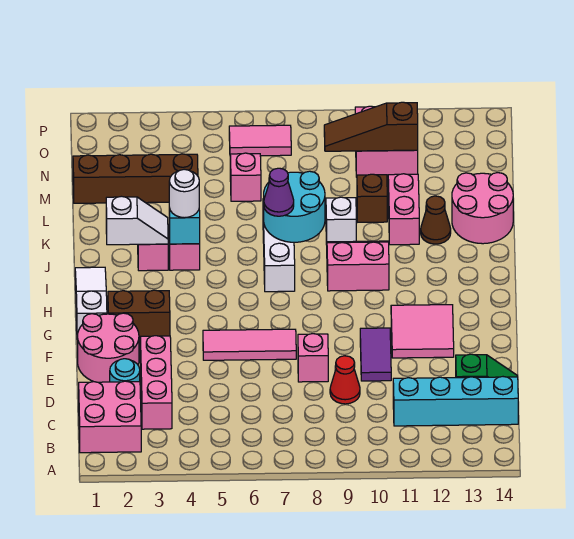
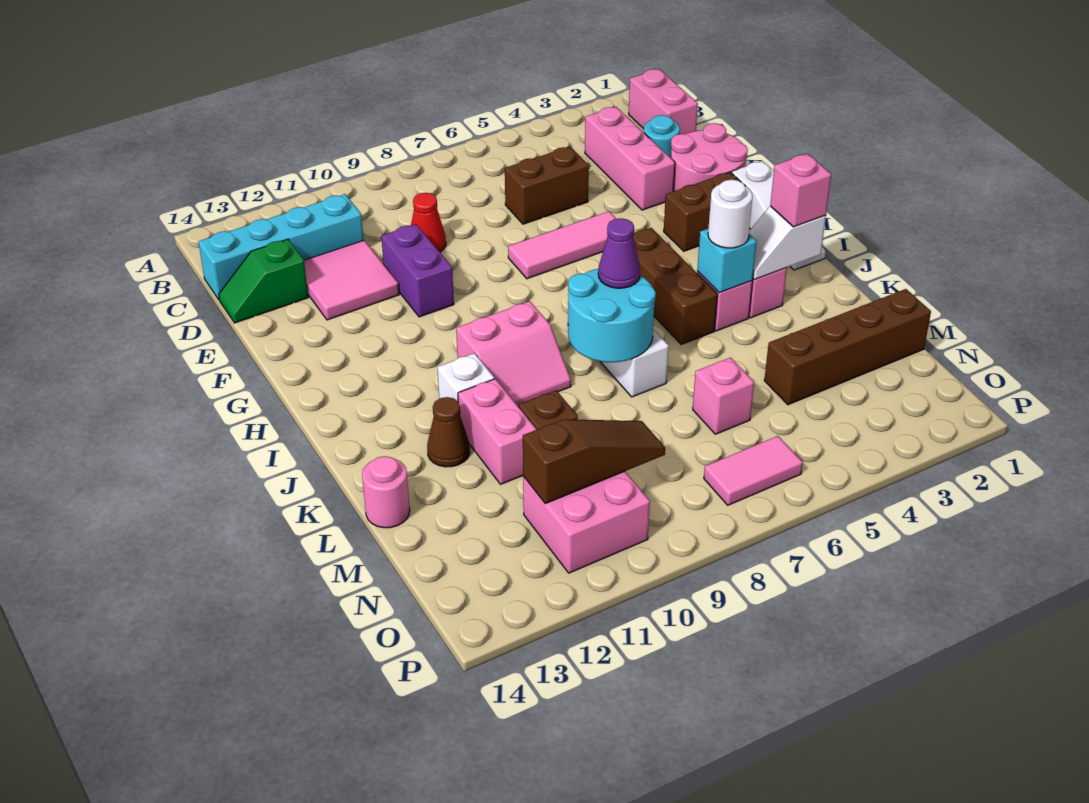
pink 2x2 brick [79,381,141,453] -> pink 1x2 brick [629,69,698,134]
none -> brown 1x2 brick [505,147,589,224]
pink 1x1 brick [298,334,328,382] -> pink 1x1 brick moved to [770,154,831,227]
purple 1x2 tile [360,328,391,381] -> purple 1x2 brick [381,224,454,317]
pink 2x2 tile [391,305,454,358] -> pink 2x2 tile moved to [304,240,399,320]
none -> brown 1x3 brick [633,228,717,344]
white 1x1 brick [326,197,356,245] -> white 1x1 brick moved to [437,353,494,401]
pink 2x2 round brick [452,173,513,244] -> pink 1x1 round brick [362,456,410,528]

